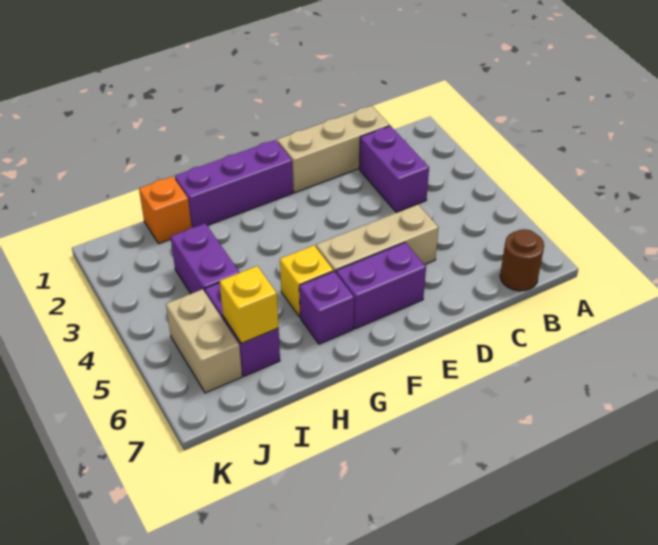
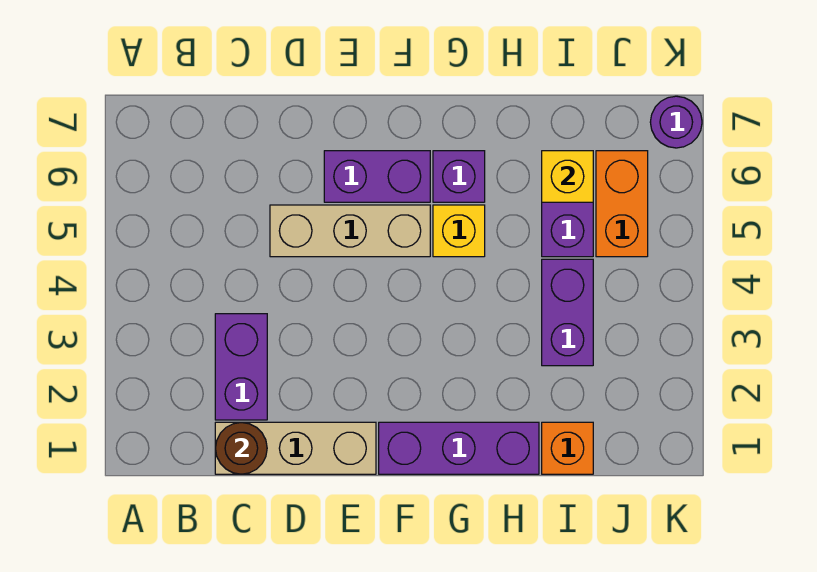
brown 1x1 round brick [500,229,544,291] -> brown 1x1 round brick moved to [215,423,267,474]
tan 1x2 brick [166,289,242,393] -> orange 1x2 brick [596,151,648,257]
none -> purple 1x1 round brick [650,96,702,148]

